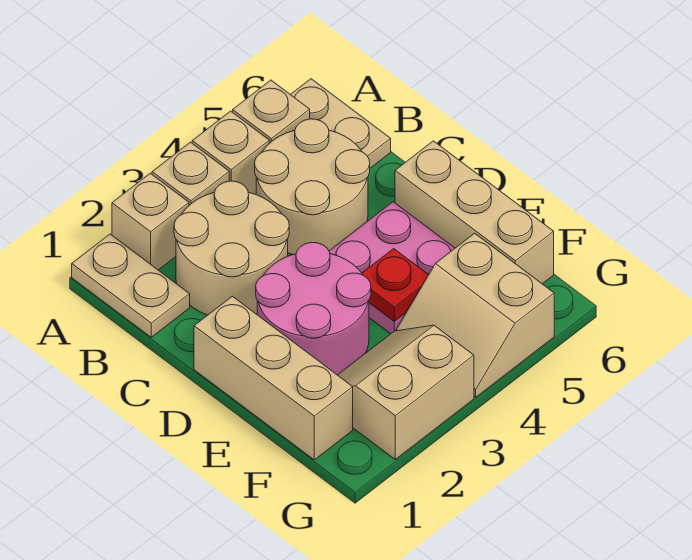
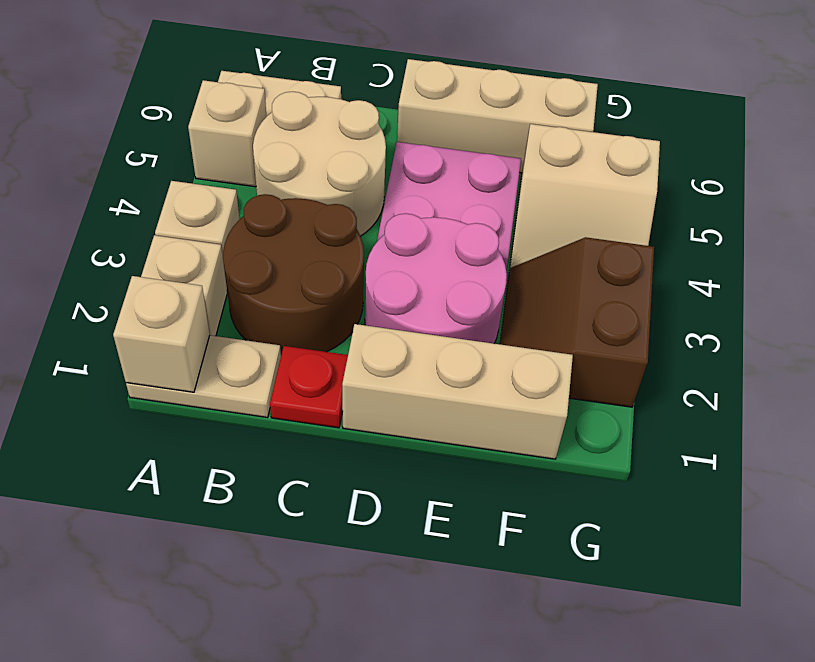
tan 1x1 brick [192,111,269,194] -> tan 1x1 brick moved to [113,276,210,392]
tan 2x2 round brick [174,181,289,315] -> brown 2x2 round brick [223,194,364,354]
red 1x1 plate [362,249,428,321] -> red 1x1 plate moved to [270,346,348,428]
tan 2x2 slope [338,325,474,459] -> brown 2x2 slope [500,237,654,407]

